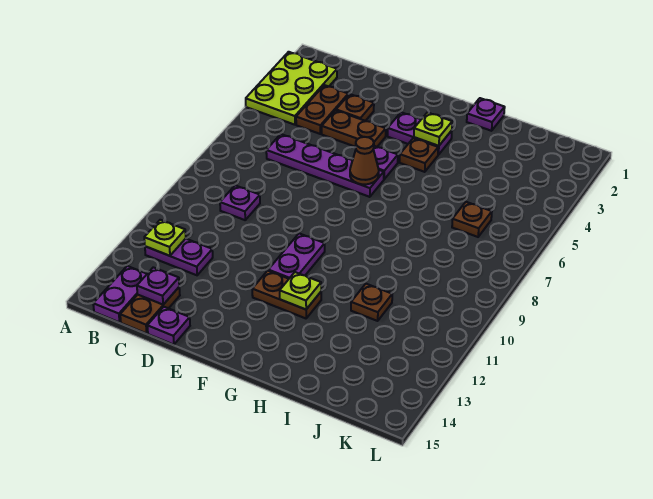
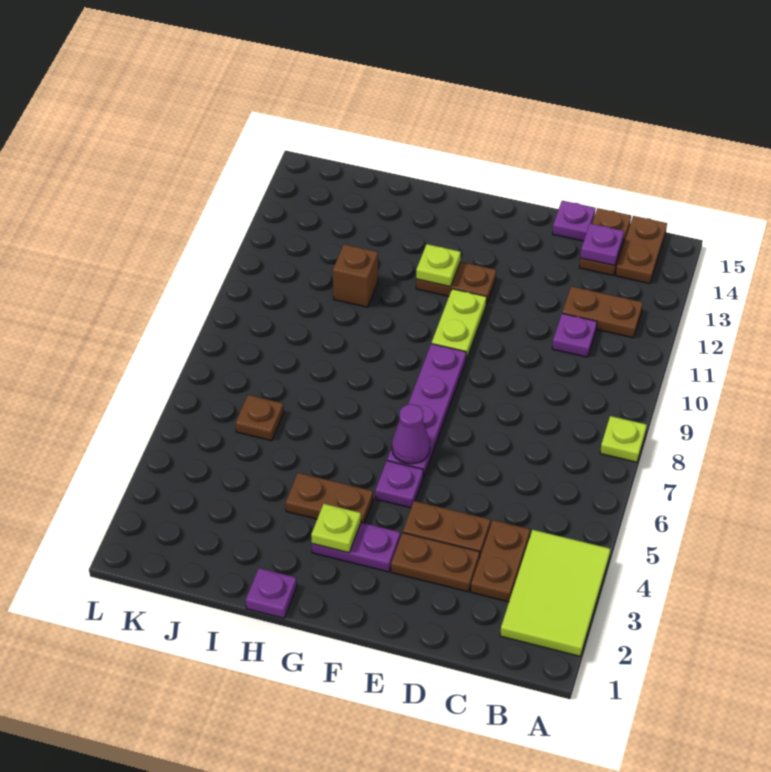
lime 2x3 plate [246,52,337,125] -> lime 2x3 tile [500,530,610,656]
purple 1x2 plate [145,239,213,275] -> brown 1x2 plate [562,286,643,338]
lime 1x1 plate [144,220,186,256] -> lime 1x1 plate moved to [600,416,647,462]
purple 1x2 plate [93,266,147,322] -> brown 1x2 plate [616,216,667,284]
purple 1x4 plate [266,134,384,197] -> purple 1x4 plate turned to [387,344,466,477]
purple 1x1 plate [220,185,260,220] -> purple 1x1 plate moved to [552,313,597,357]
brown 1x1 plate [336,94,374,121] -> brown 1x2 plate [391,533,480,592]
brown 1x1 cone [350,137,379,184] -> purple 1x1 cone [392,404,430,464]
purple 1x2 plate [268,234,325,279] -> lime 1x2 plate [432,289,487,360]
brown 1x1 plate [400,138,438,172] -> brown 1x2 plate [286,473,373,523]
brown 1x1 plate [351,284,392,321] -> brown 1x1 brick [333,244,378,307]

